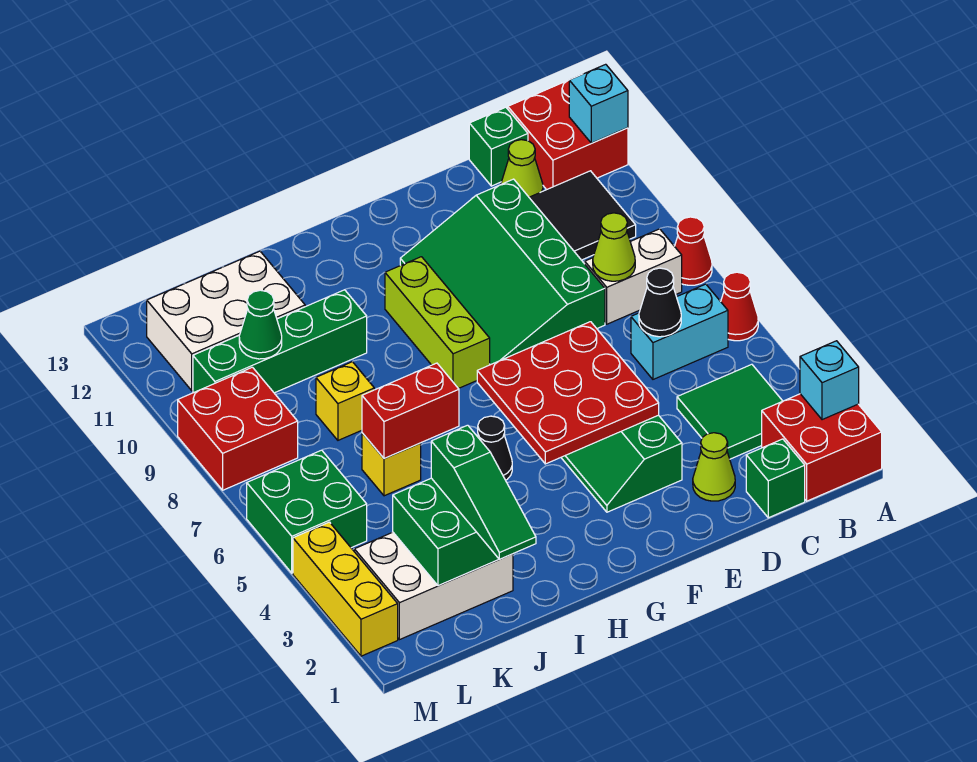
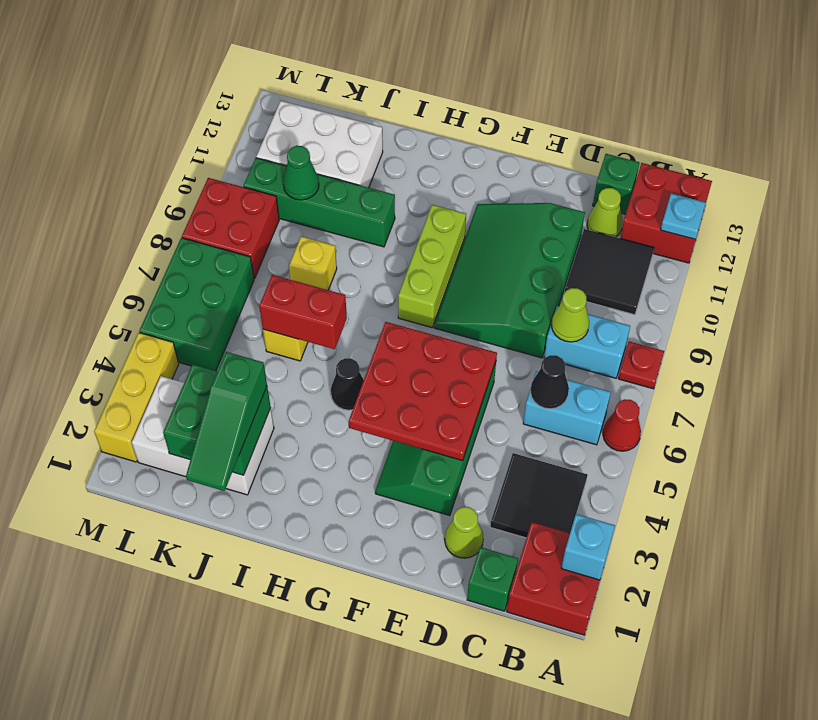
red 1x1 cone [675,217,712,285] -> red 1x1 plate [618,341,664,389]
cyan 1x1 brick [569,64,628,143] -> cyan 1x1 plate [661,193,706,239]
green 2x2 tile [677,364,782,459] -> black 2x2 tile [490,453,587,538]
white 1x2 brick [585,229,682,324] -> cyan 1x2 brick [544,306,630,378]
green 2x2 brick [247,450,367,573] -> green 2x3 brick [139,238,254,371]

